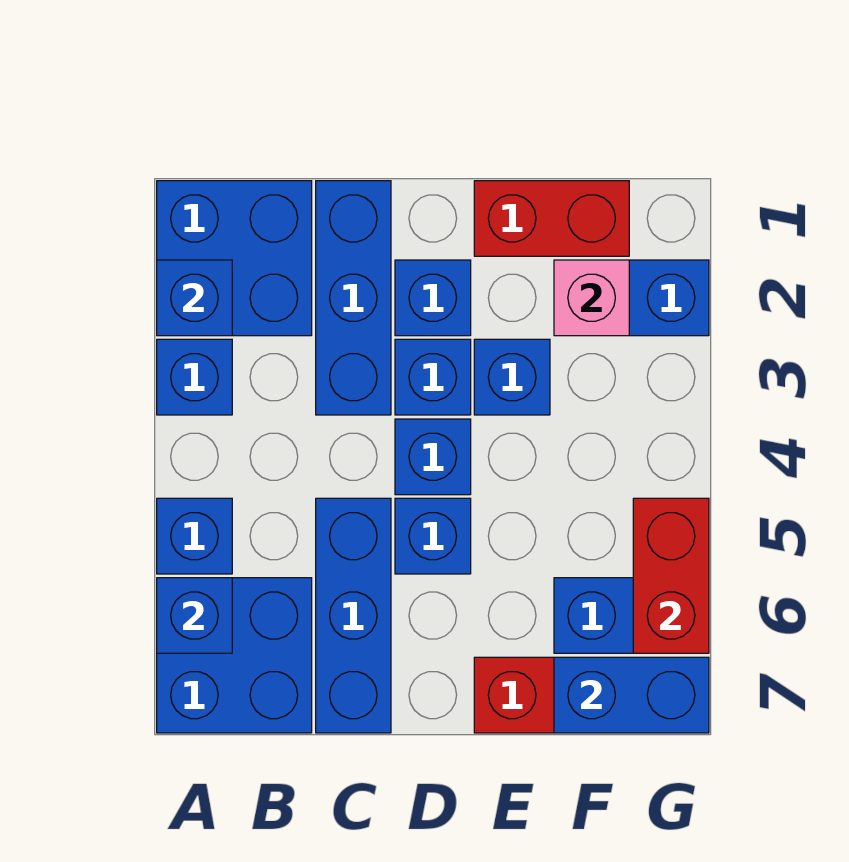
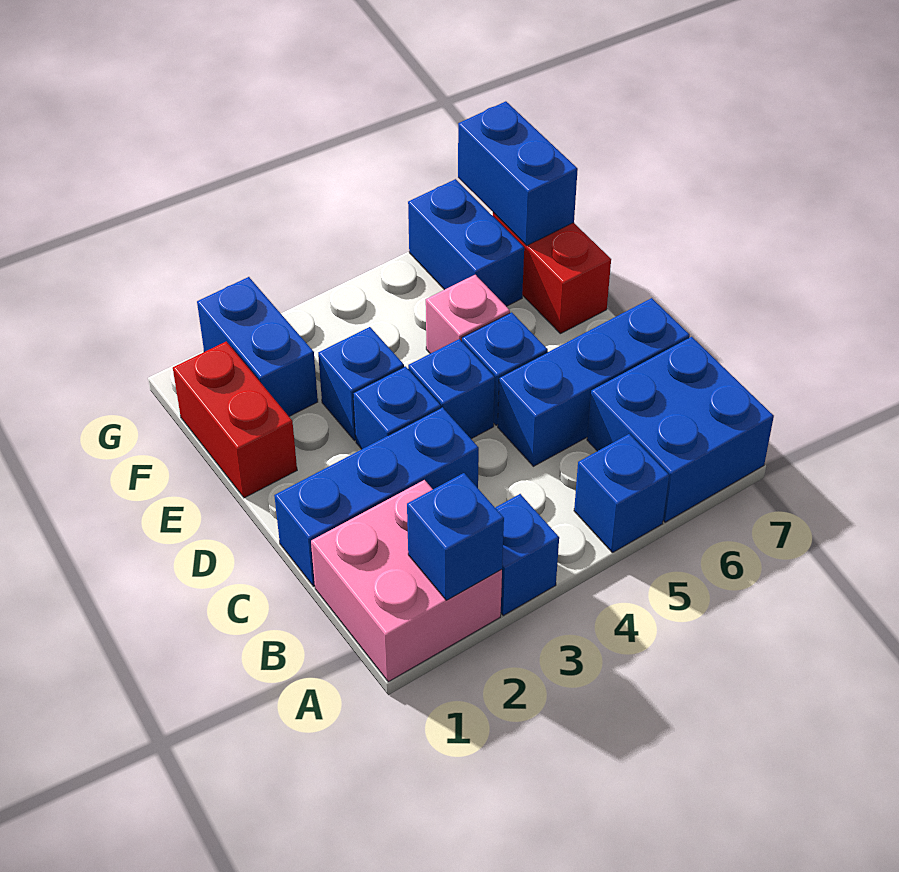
blue 2x2 brick [157,181,312,336] -> pink 2x2 brick [311,480,502,682]
blue 1x1 brick [157,578,232,653] -> none
blue 1x1 brick [395,260,471,336] -> none
pink 1x1 brick [554,260,629,336] -> pink 1x1 brick moved to [426,275,510,354]
red 1x2 brick [633,498,709,653] -> none

